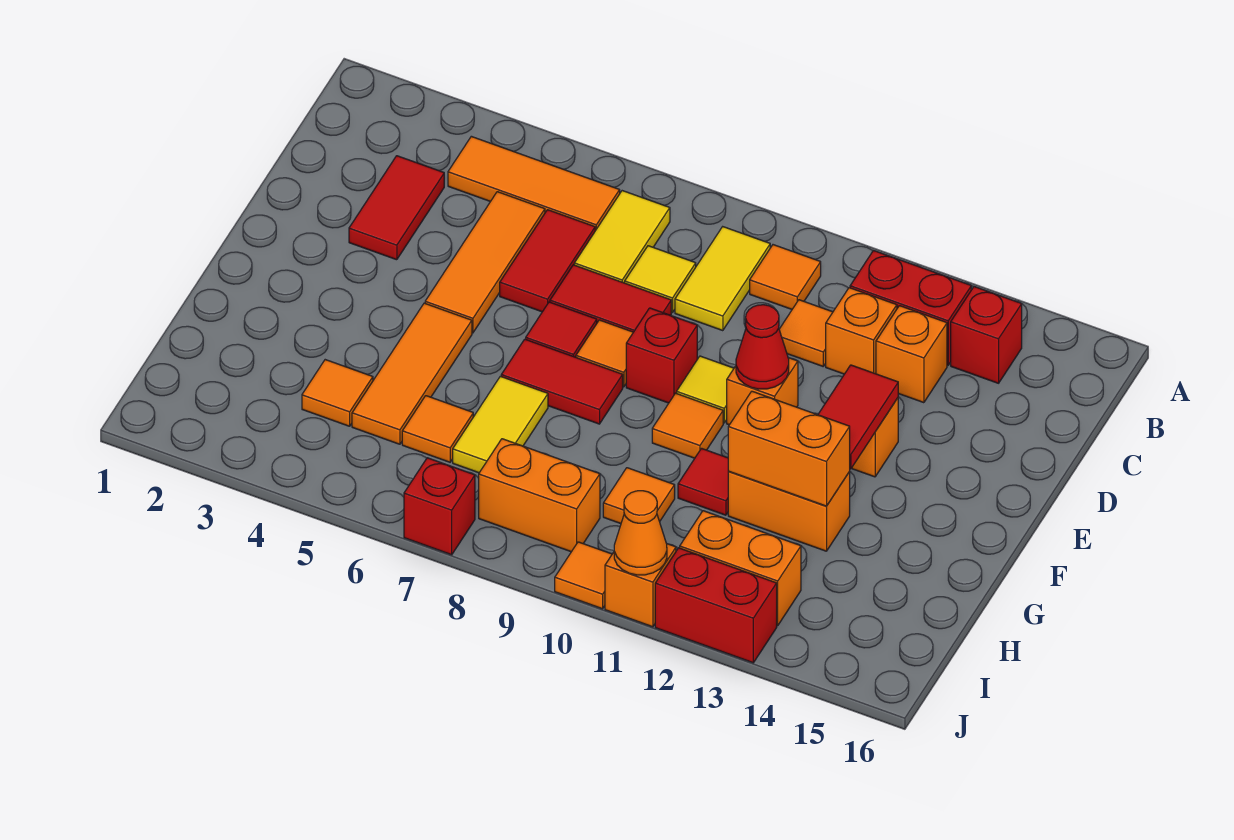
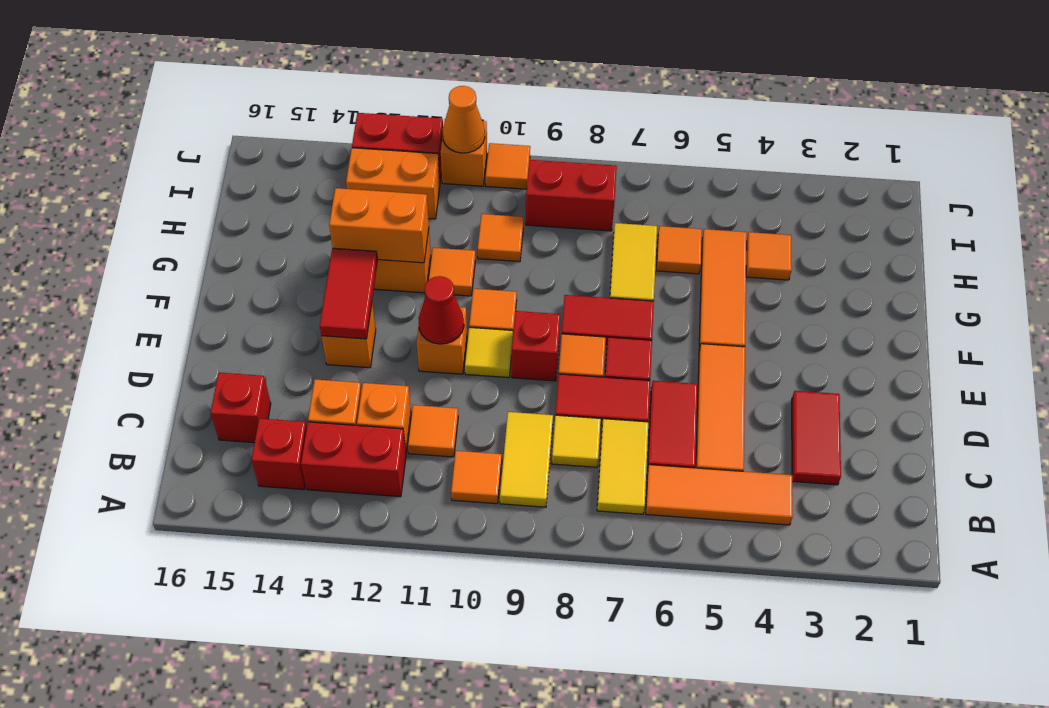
red 1x1 tile [678,448,729,515] -> orange 1x1 tile [428,248,475,296]
orange 1x2 brick [479,439,600,552] -> red 1x2 brick [526,160,617,231]
red 1x1 brick [404,458,475,555] -> red 1x1 brick moved to [211,373,271,443]

